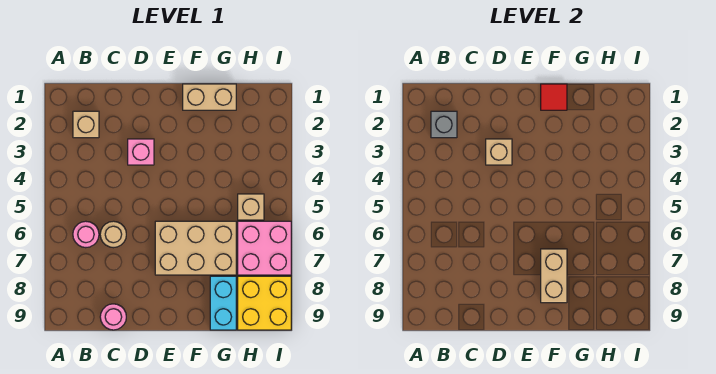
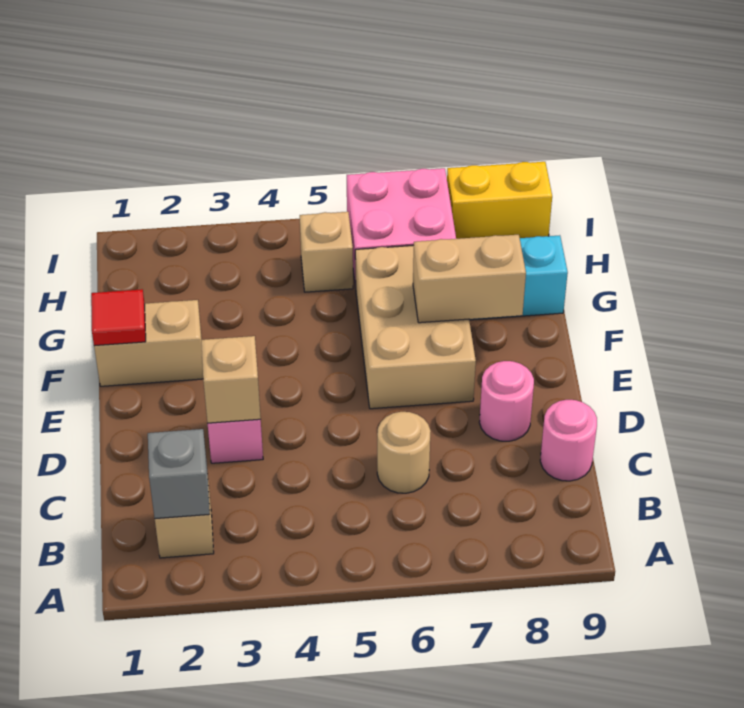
pink 1x1 round brick [73,221,99,248] -> pink 1x1 round brick moved to [479,361,534,441]
tan 1x2 brick [183,84,236,110] -> tan 1x2 brick turned to [94,300,203,386]
yellow 2x2 brick [238,276,291,330] -> yellow 1x2 brick [447,162,552,239]

